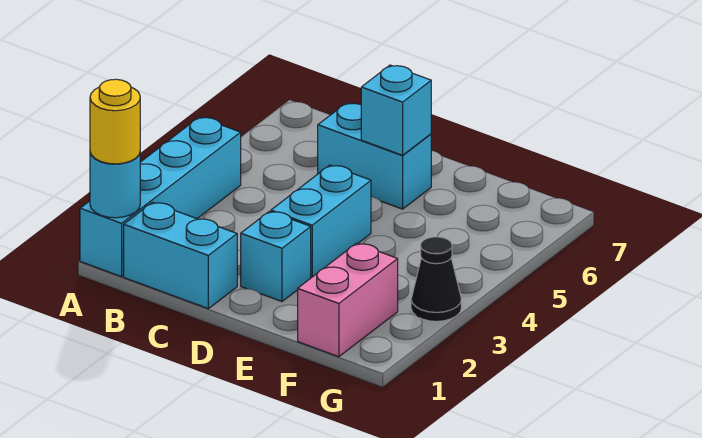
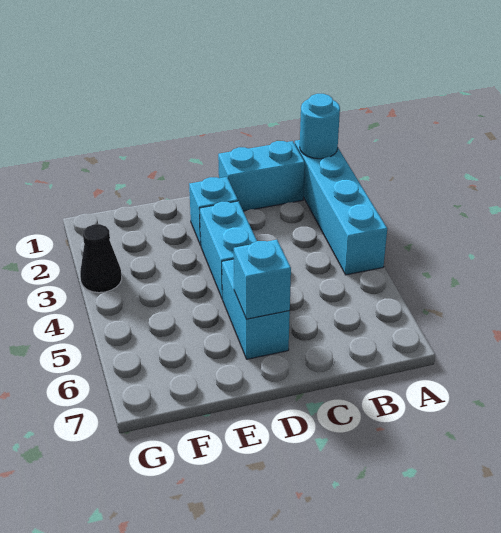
yellow 1x1 round brick [90,79,140,164] -> none
cyan 1x2 brick [318,103,431,209] -> cyan 1x2 brick turned to [222,259,290,359]
pink 1x2 brick [298,243,398,357] -> none

